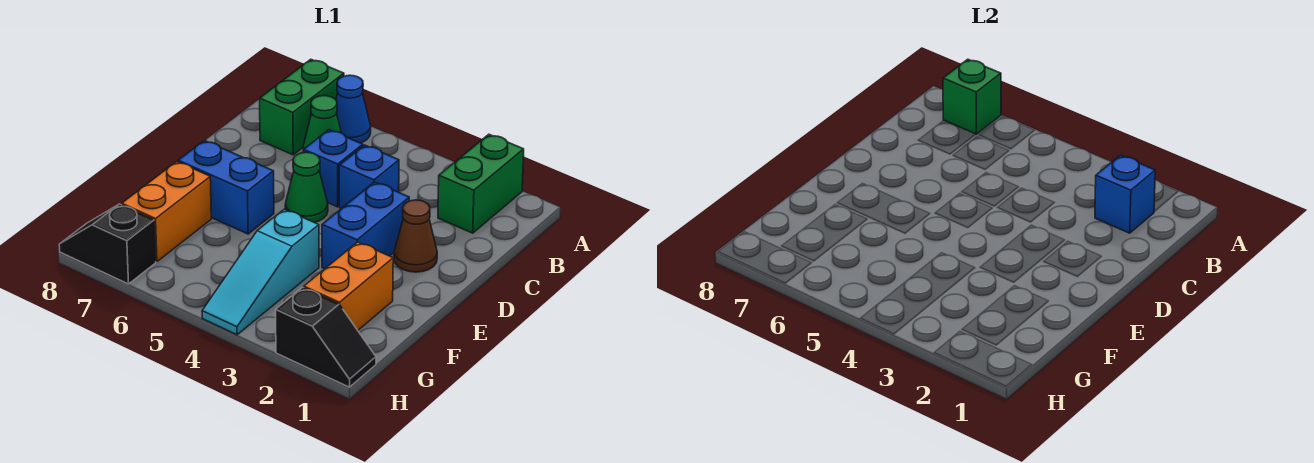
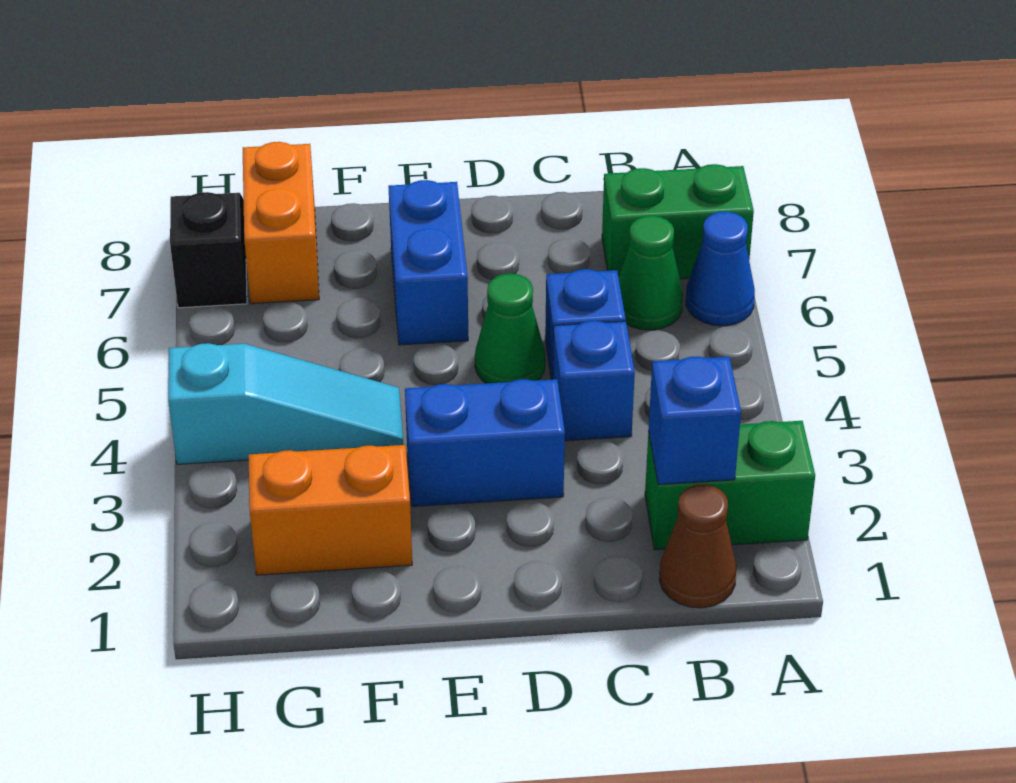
green 1x1 brick [943,59,1001,134] -> none
brown 1x1 cone [394,200,437,272] -> brown 1x1 cone moved to [659,484,736,608]
cyan 1x3 slope [202,209,319,335] -> cyan 1x3 slope turned to [168,343,403,464]
orange 1x2 brick [122,162,211,262] -> orange 1x2 brick turned to [243,142,319,304]
black 1x2 slope [276,287,376,387] -> none

